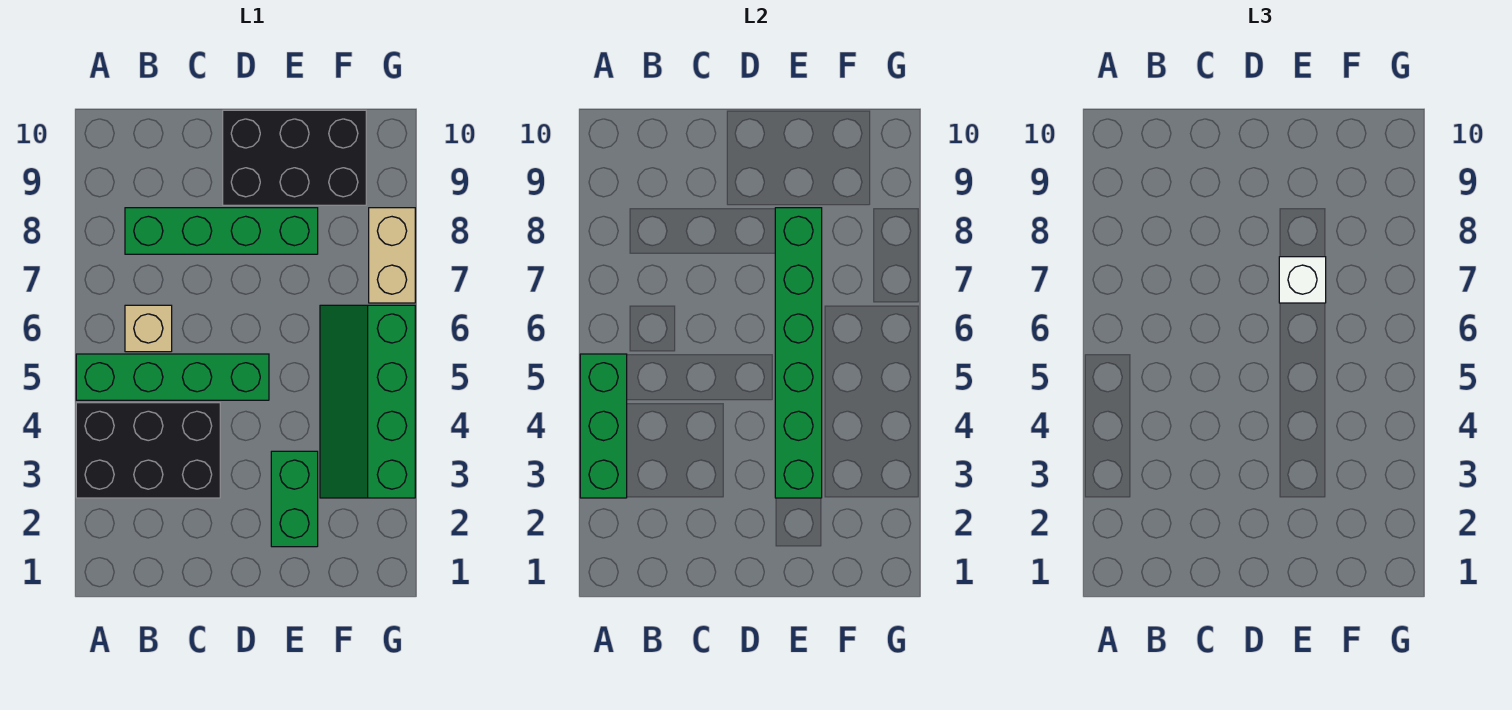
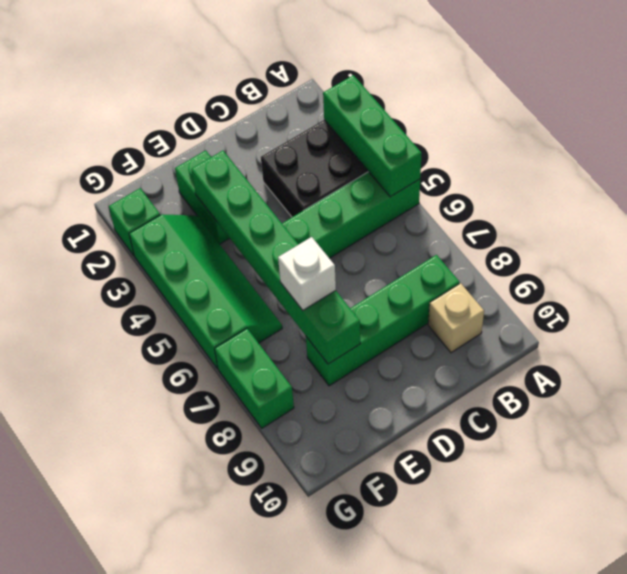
tan 1x1 brick [125,305,172,352] -> tan 1x1 brick moved to [428,283,484,353]
black 2x3 brick [223,110,366,205] -> none
none -> green 1x1 brick [109,188,160,256]
tan 1x2 brick [369,208,415,303] -> green 1x2 brick [215,329,294,428]

